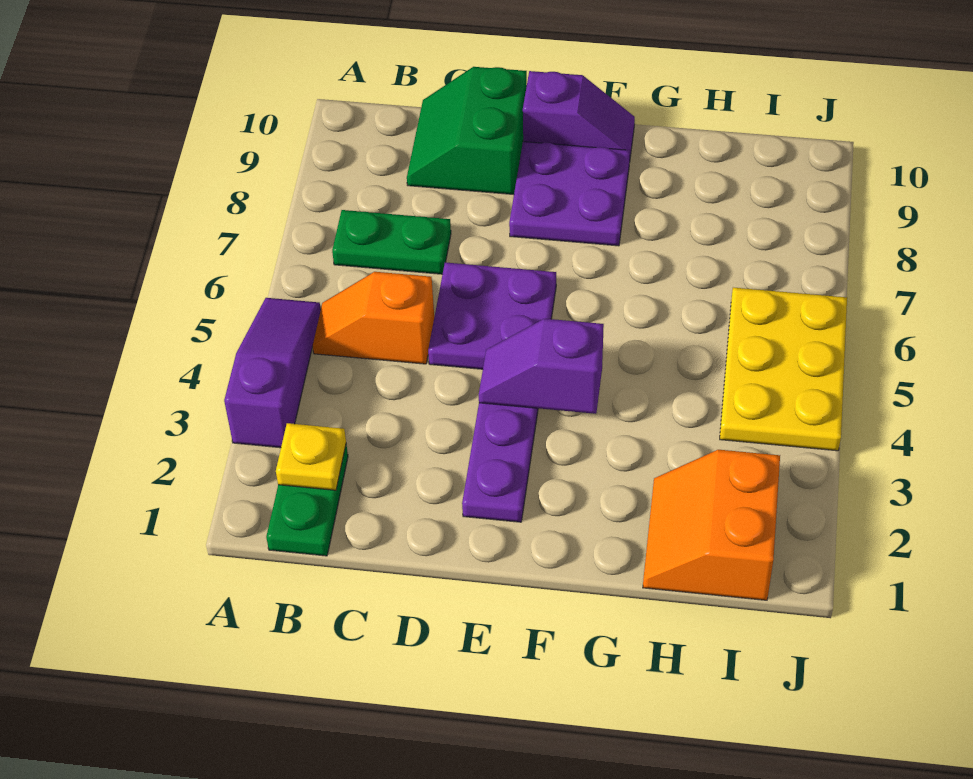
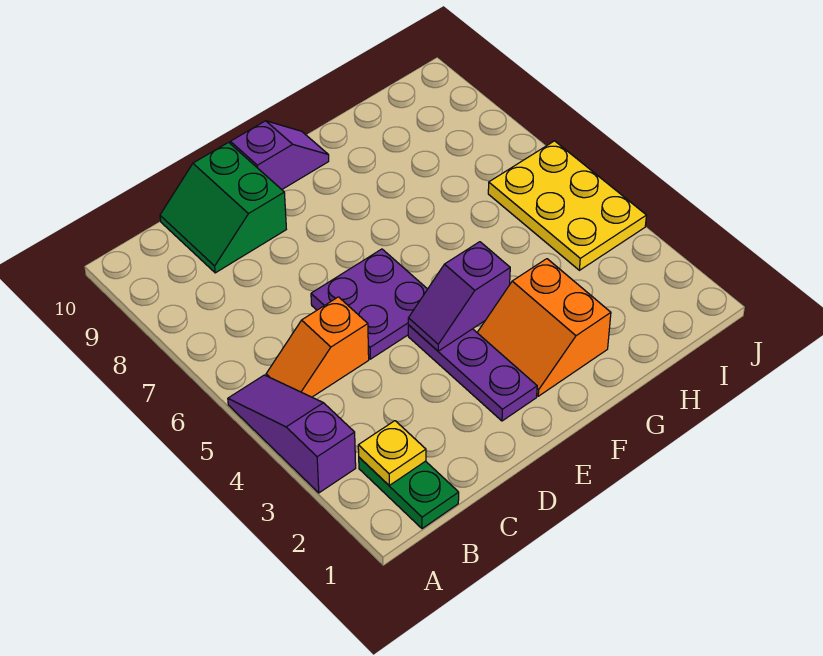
green 1x2 plate [332,210,451,274] -> none
purple 2x2 plate [509,142,630,246] -> none
orange 2x2 slope [643,450,780,600] -> orange 2x2 slope moved to [477,259,611,396]

